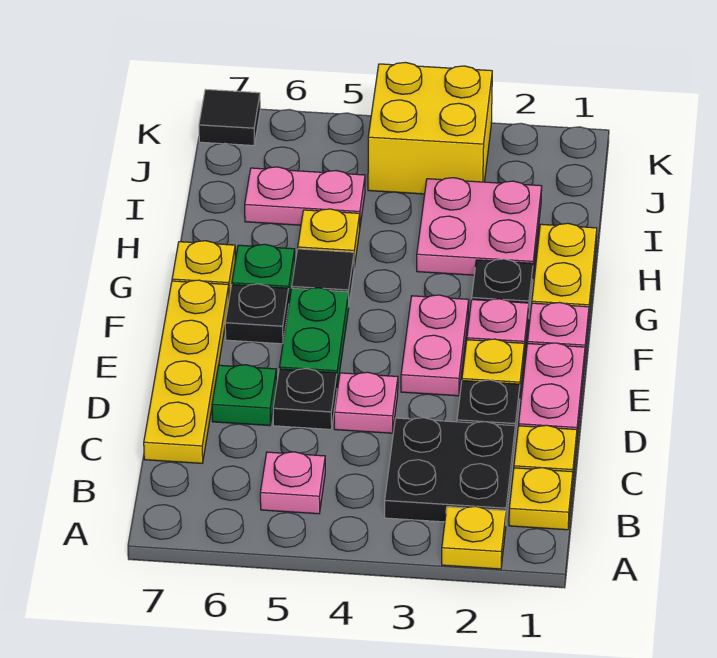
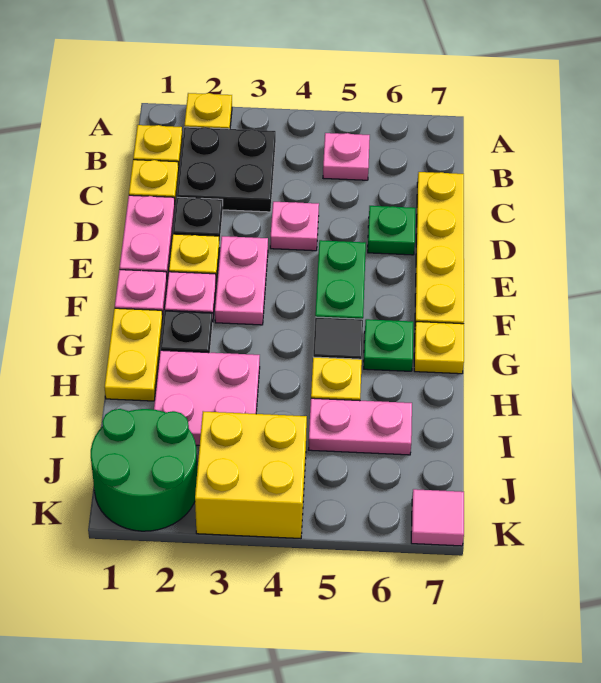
black 1x1 plate [273,369,337,429] -> none
black 1x1 plate [225,284,289,344] -> none
none -> green 2x2 round brick [91,409,197,531]
black 1x1 tile [199,89,260,145] -> pink 1x1 tile [411,489,464,546]

